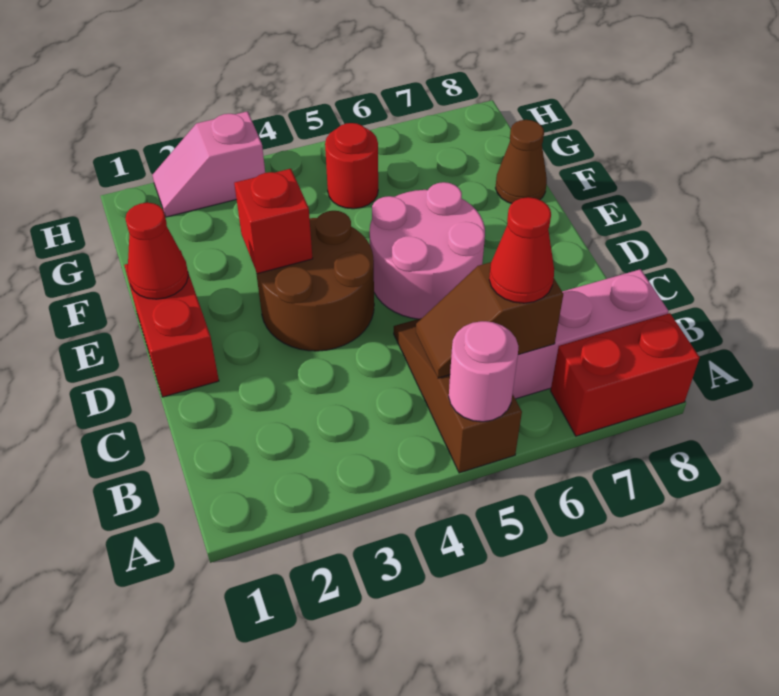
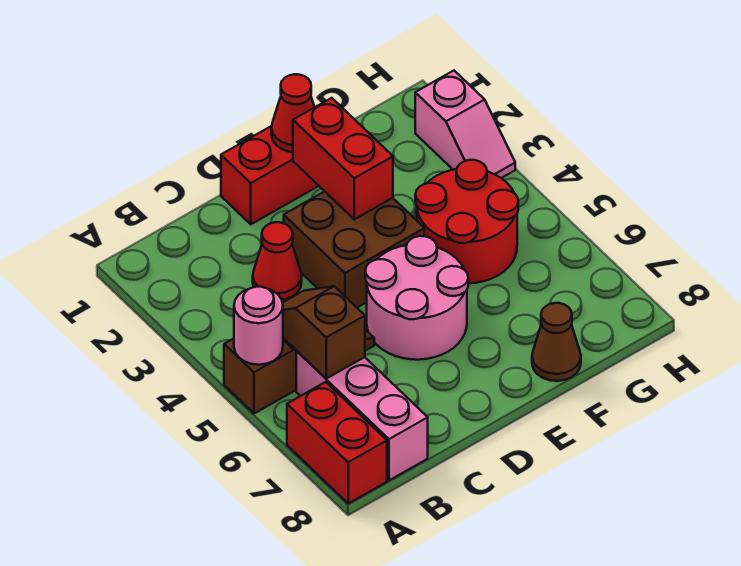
red 1x1 cone [489,197,554,303] -> red 1x1 cone moved to [253,222,302,300]
brown 2x2 round brick [256,211,374,351] -> brown 2x2 brick [284,191,424,307]
red 1x1 brick [234,169,313,274] -> red 1x2 brick [293,98,393,219]
red 1x1 round brick [325,123,378,209] -> red 2x2 round brick [415,160,518,283]
pink 1x2 slope [152,111,265,217] -> pink 1x2 slope turned to [415,71,515,178]

